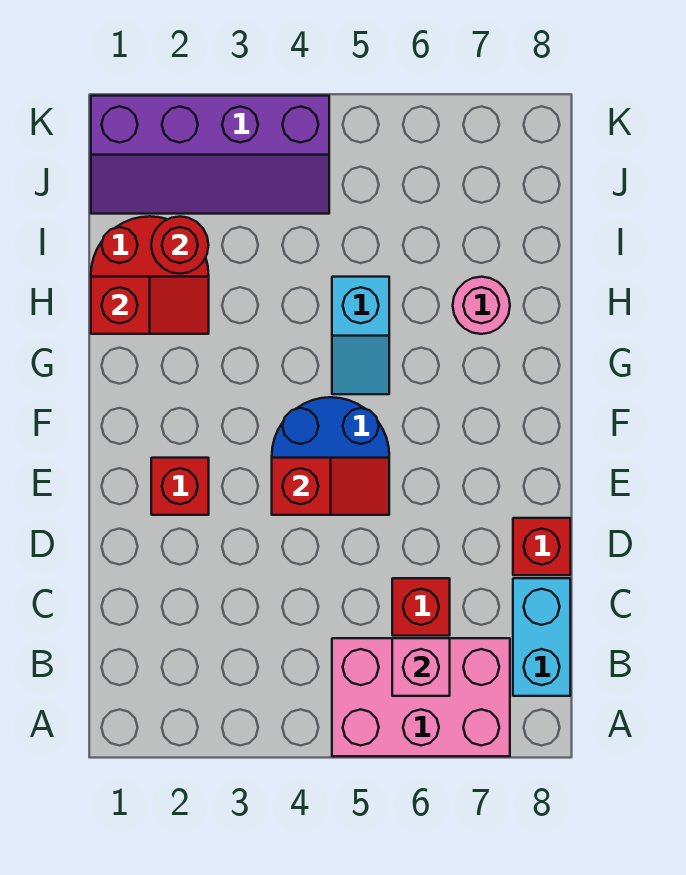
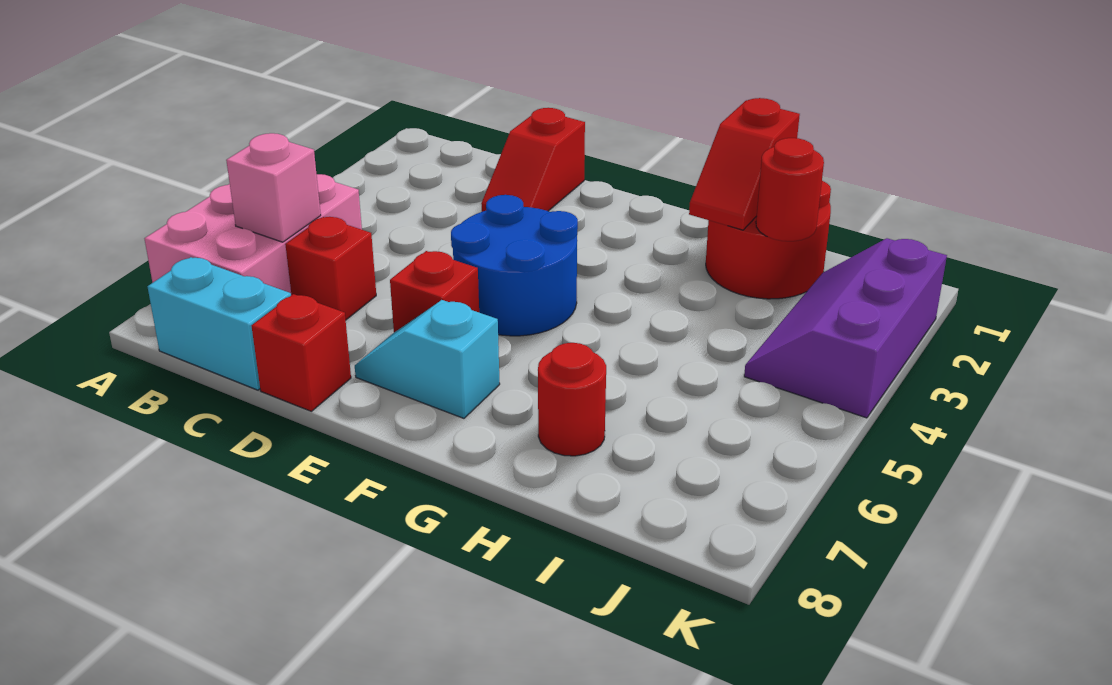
red 1x1 brick [151,458,209,515] -> red 1x1 brick moved to [390,251,479,332]
red 1x2 slope [272,458,389,515] -> red 1x2 slope moved to [481,108,585,212]
cyan 1x2 slope [332,277,389,394] -> cyan 1x2 slope moved to [355,300,500,418]
pink 1x1 round brick [453,277,510,334] -> red 1x1 round brick [538,343,606,456]
purple 2x4 slope [91,96,329,214] -> purple 2x3 slope [744,238,947,418]

